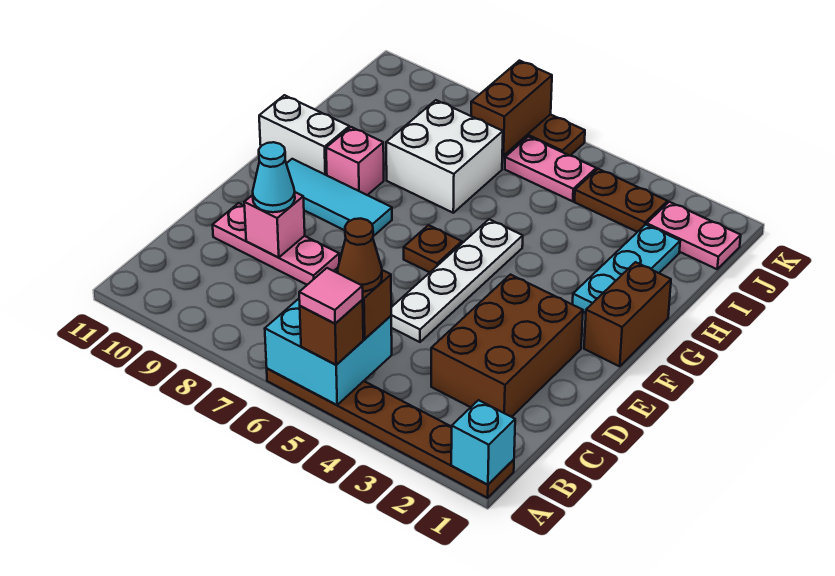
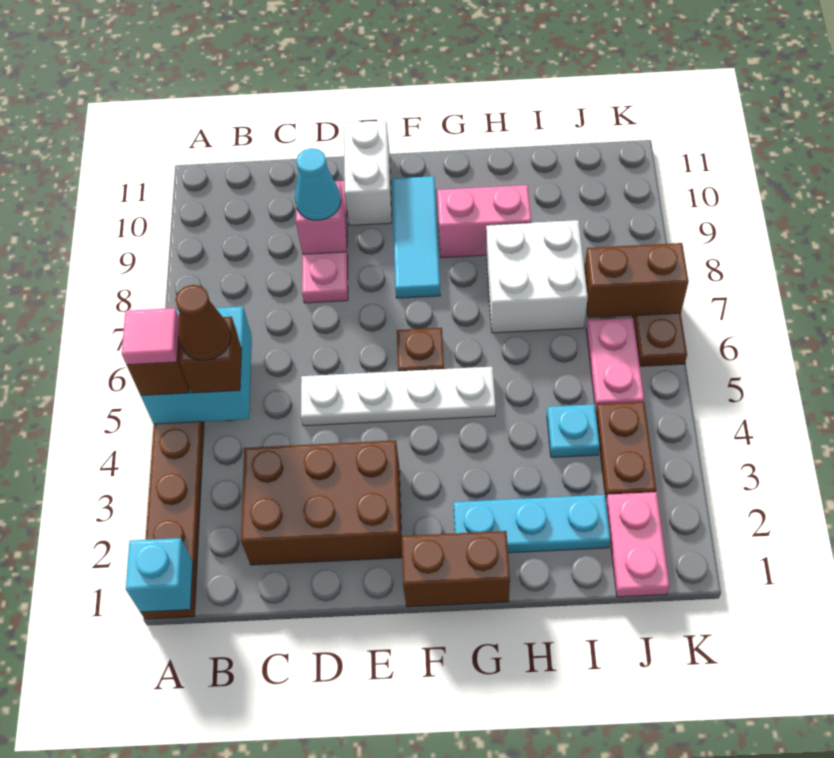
pink 1x1 brick [326,127,384,195] -> pink 1x2 brick [437,185,531,258]
white 1x2 brick [259,95,349,175] -> white 1x2 brick moved to [344,121,392,225]
none -> cyan 1x1 plate [547,404,600,457]

